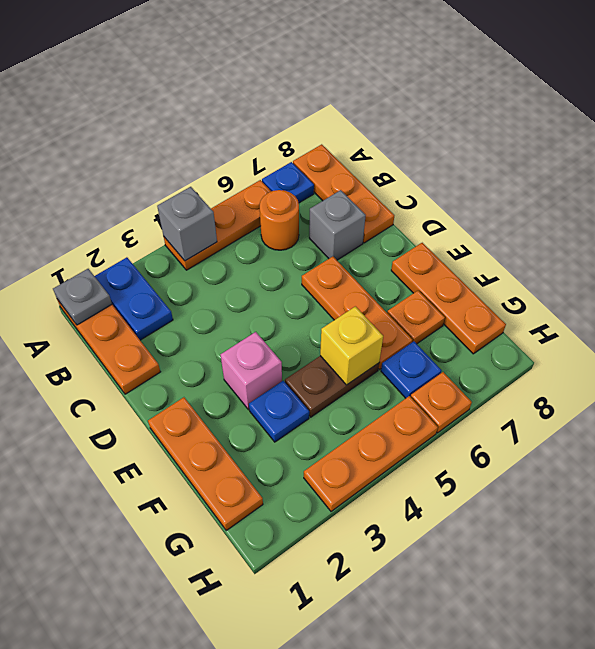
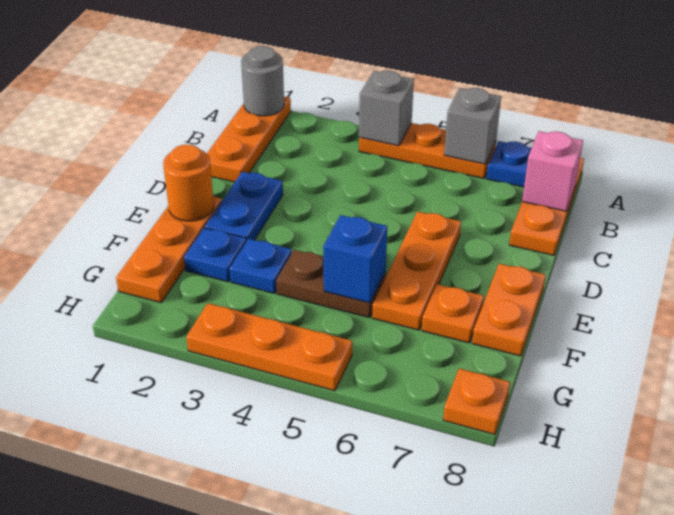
grey 1x1 plate [53,269,112,325] -> grey 1x1 round brick [241,46,284,116]
blue 1x2 plate [95,257,173,340] -> blue 1x2 plate moved to [205,172,283,241]
orange 1x1 round brick [260,190,299,250] -> orange 1x1 round brick moved to [163,145,214,221]
grey 1x1 brick [309,190,366,260] -> grey 1x1 brick moved to [444,88,501,164]
pink 1x1 brick [220,332,282,409] -> pink 1x1 brick moved to [522,131,583,211]
orange 1x3 plate [391,243,506,354] -> orange 1x2 plate [472,264,546,356]
yellow 1x1 brick [320,306,383,385] -> blue 1x1 brick [323,215,387,303]
blue 1x1 plate [381,342,442,398] -> blue 1x1 plate moved to [184,228,246,282]
orange 1x1 plate [411,372,472,433] -> orange 1x1 plate moved to [443,369,510,434]

